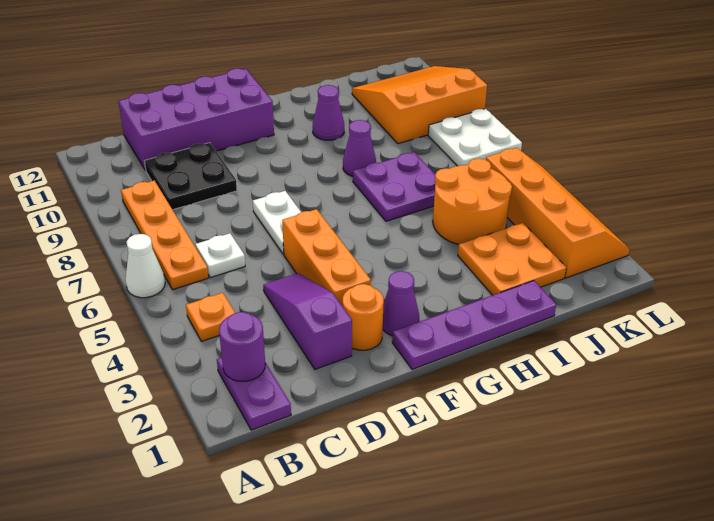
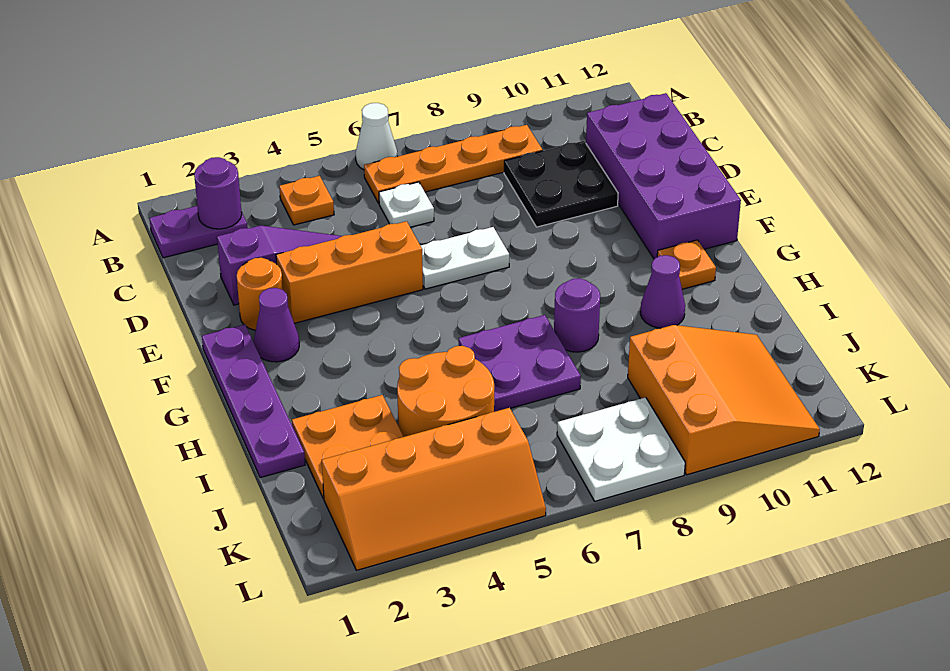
none -> orange 1x1 plate [657,240,716,289]
purple 1x1 cone [343,120,376,176] -> purple 1x1 round brick [554,278,600,352]

